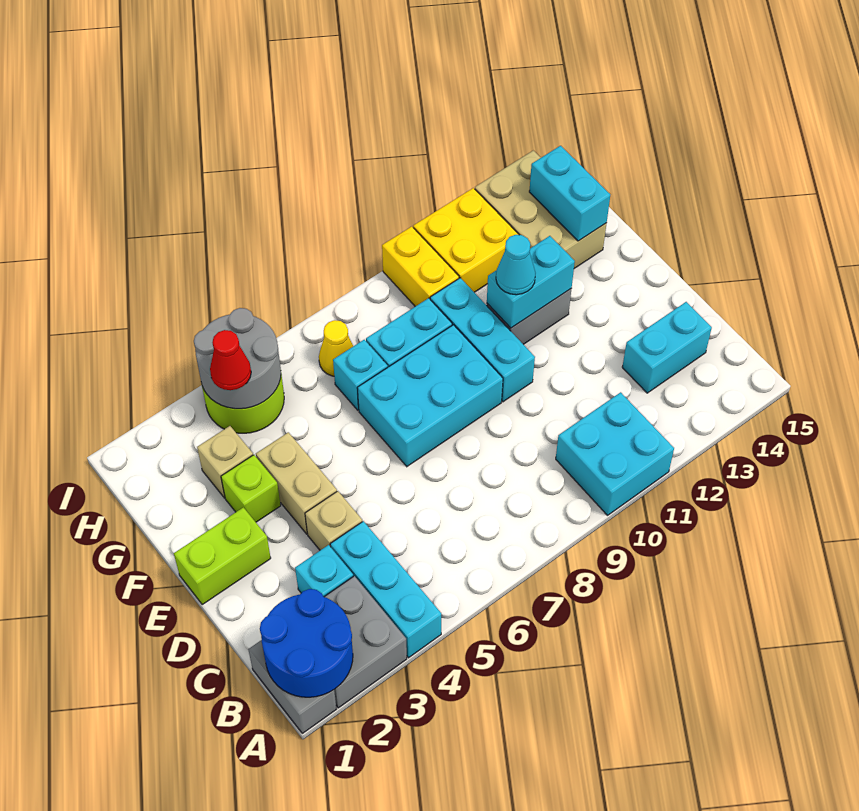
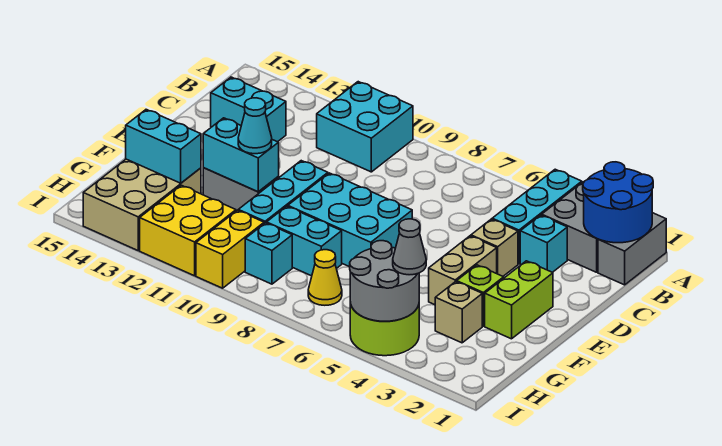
lime 1x2 brick [174,507,271,605] -> lime 1x2 brick turned to [485,261,553,339]
cyan 1x1 brick [333,340,388,410] -> cyan 1x1 brick moved to [245,223,292,284]
cyan 1x2 brick [529,146,610,241] -> cyan 1x2 brick turned to [126,110,201,183]
red 1x1 cone [210,330,251,390] -> grey 1x1 cone [393,219,426,275]

